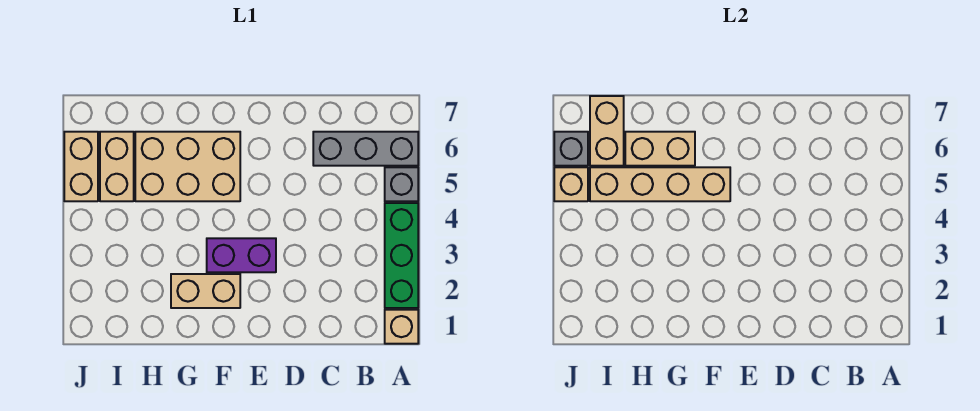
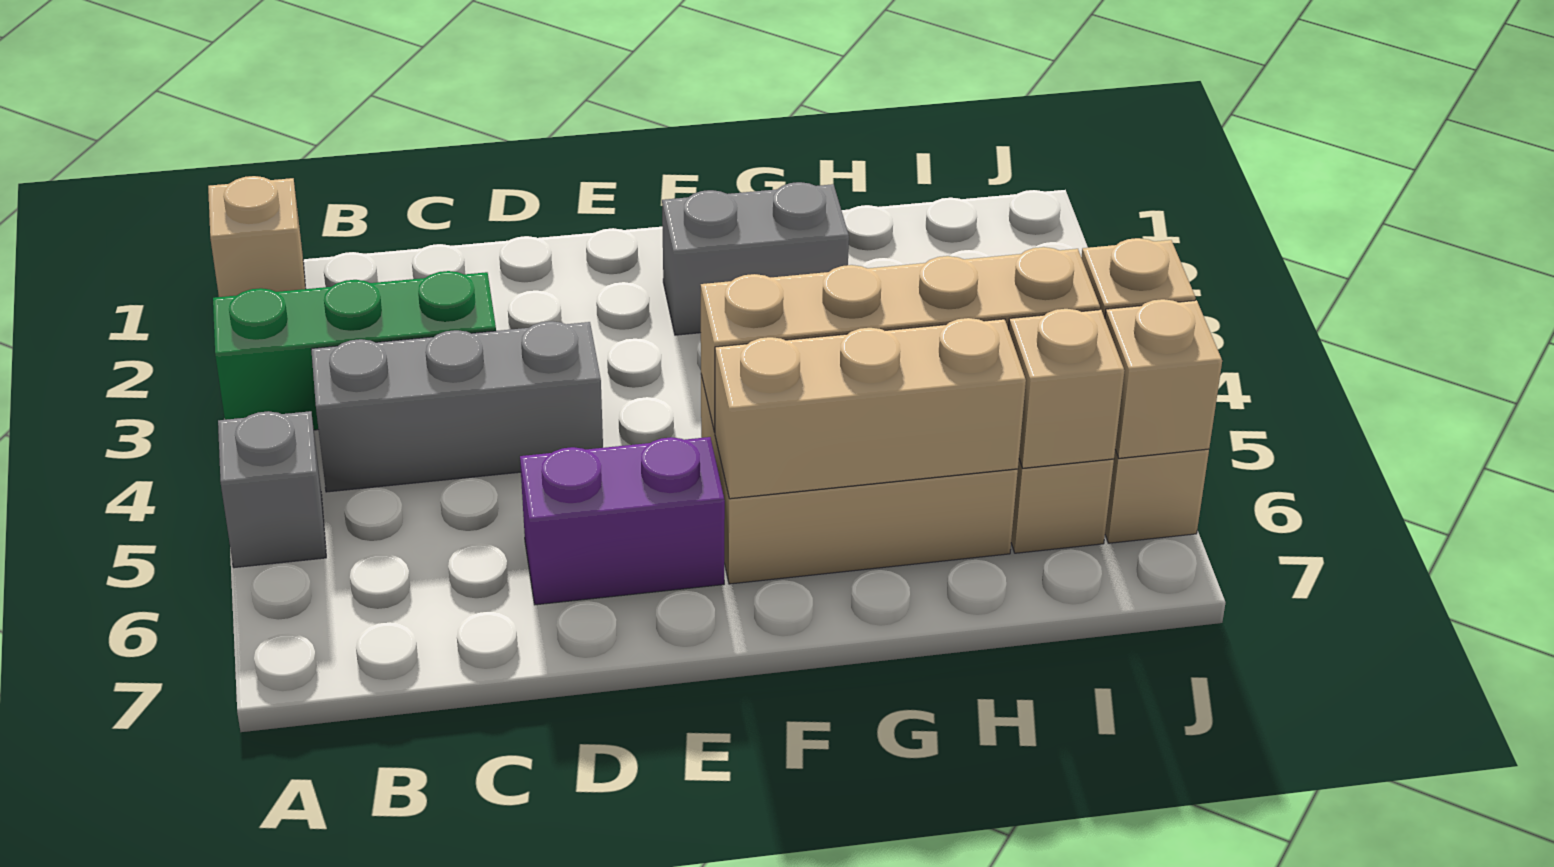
green 1x3 brick [385,203,418,308] -> green 1x3 brick turned to [213,271,496,430]
grey 1x3 brick [313,132,418,166] -> grey 1x3 brick moved to [311,321,603,492]
purple 1x2 brick [207,238,276,272] -> purple 1x2 brick moved to [520,437,725,605]
tan 1x2 brick [171,274,240,308] -> grey 1x2 brick [662,182,849,335]
tan 1x2 brick [625,132,695,166] -> tan 1x3 brick [715,318,1026,499]
tan 1x2 brick [590,96,624,166] -> tan 1x1 brick [1009,309,1125,468]
grey 1x1 brick [554,132,588,166] -> tan 1x1 brick [1105,299,1222,458]

